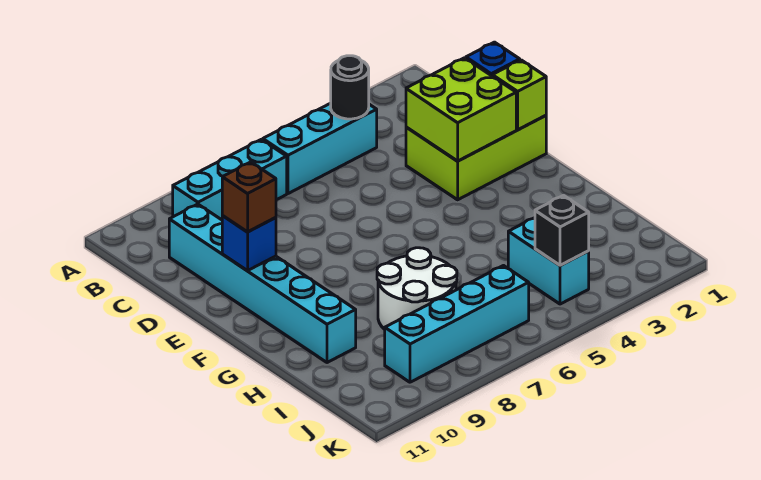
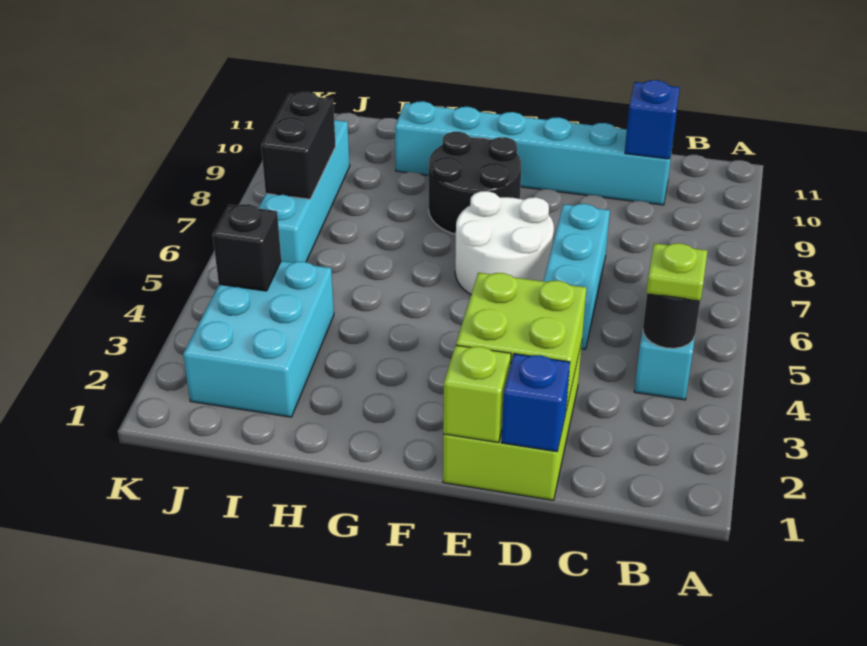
none -> lime 1x1 plate [646,243,707,301]
cyan 1x3 brick [173,139,287,220] -> cyan 1x3 brick moved to [544,204,610,349]
blue 1x1 brick [222,216,276,271] -> blue 1x1 brick moved to [625,80,680,159]
brown 1x1 brick [222,162,276,232] -> none
none -> black 2x2 round brick [429,132,521,234]
white 2x2 round brick [377,248,457,329] -> white 2x2 round brick moved to [455,191,554,294]
cyan 1x2 brick [508,218,589,304] -> cyan 2x3 brick [183,261,334,417]
none -> black 1x2 brick [261,92,336,199]

